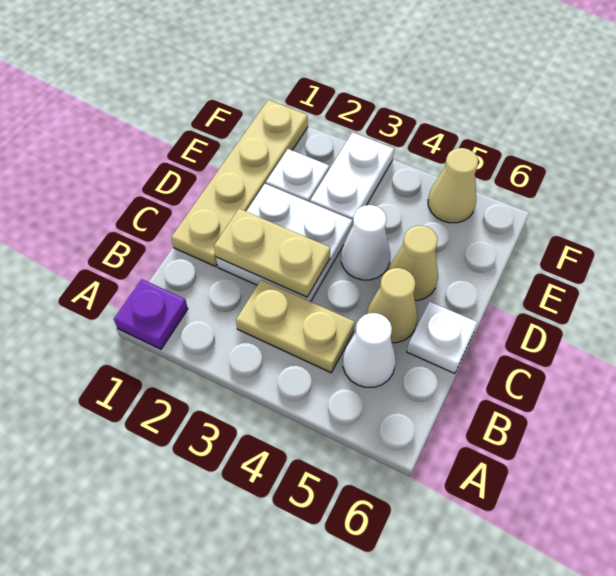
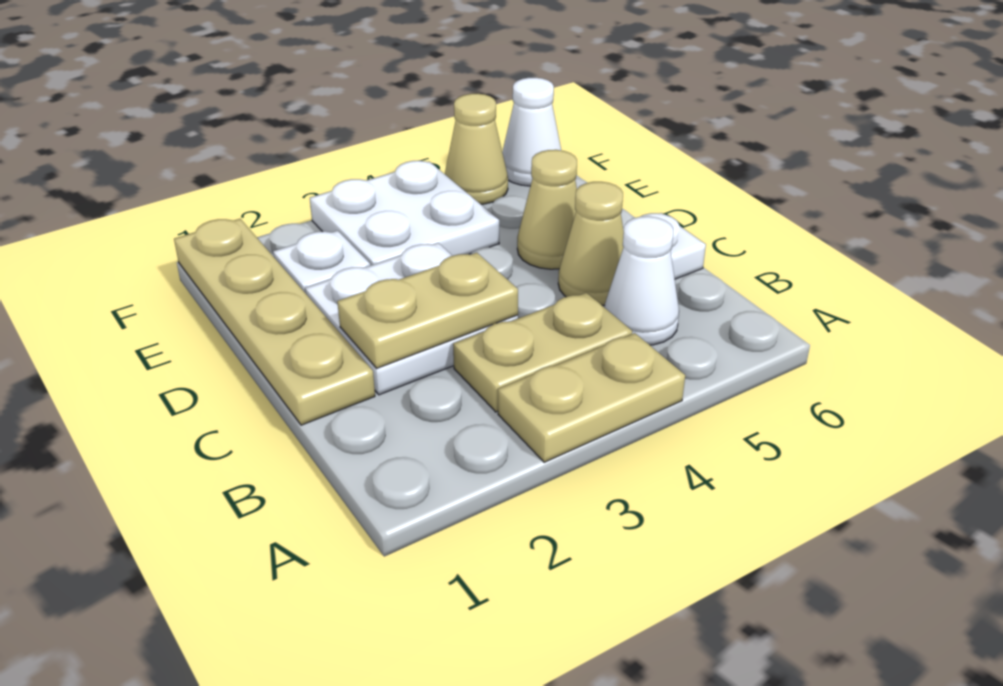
purple 1x1 plate [114,279,188,349] -> none
none -> tan 1x2 plate [498,333,685,462]
white 1x1 cone [341,205,390,280] -> white 1x1 cone moved to [502,78,561,186]
white 1x2 plate [310,132,394,227] -> white 2x2 plate [310,161,499,266]

